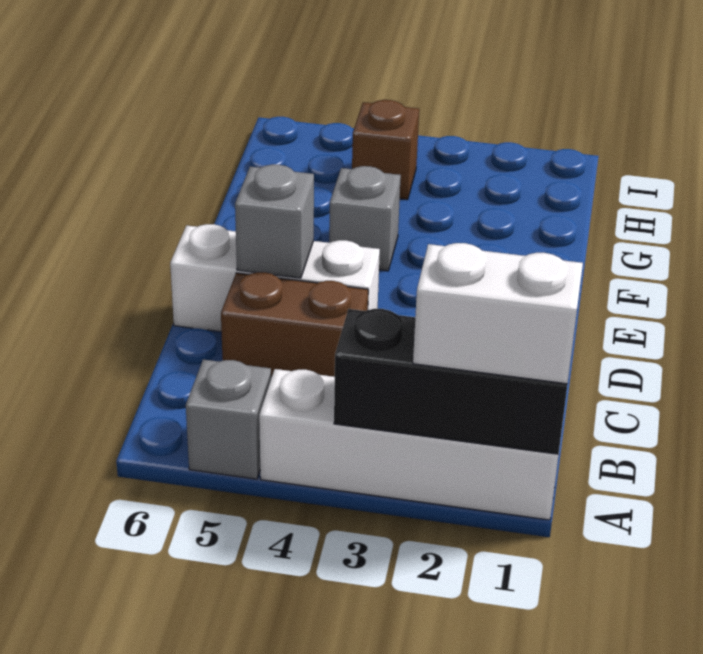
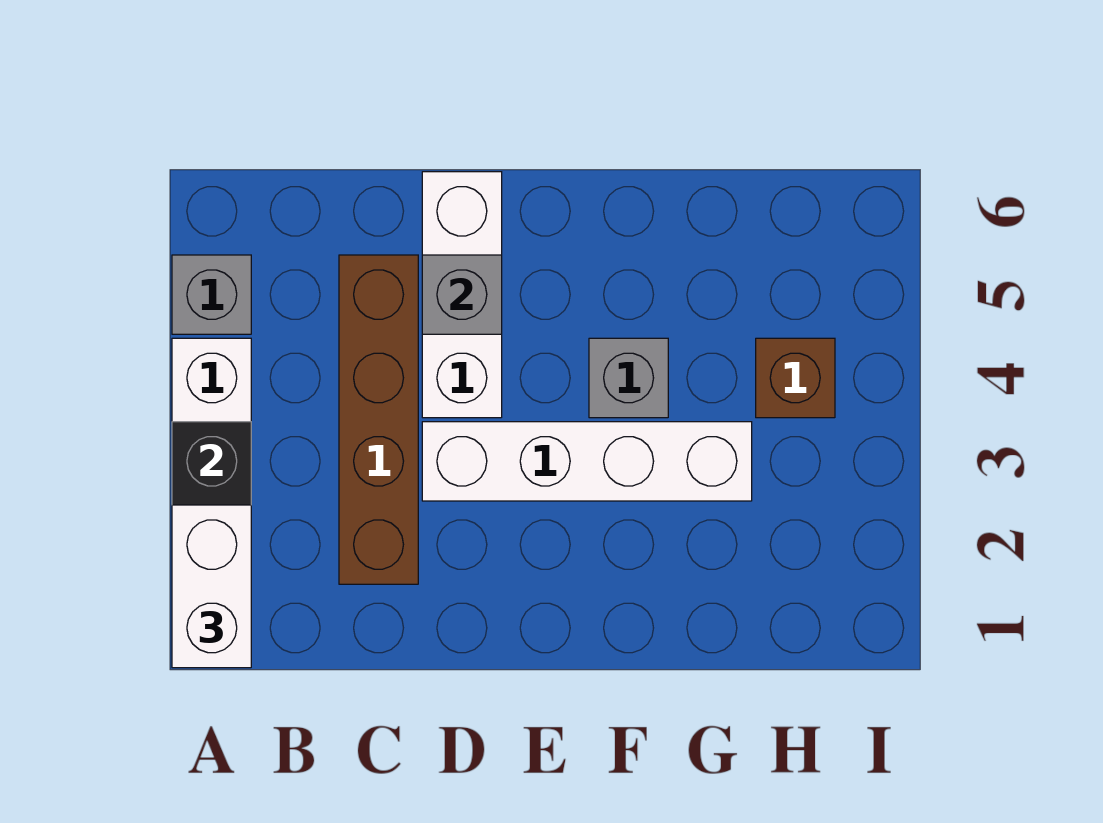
brown 1x2 brick [221,272,368,378] -> brown 1x4 brick [339,255,418,584]
none -> white 1x4 brick [422,422,752,501]

